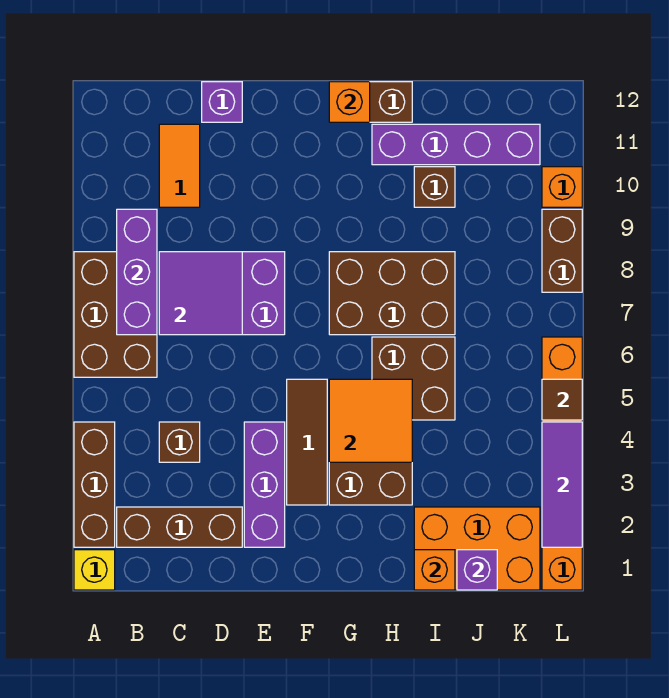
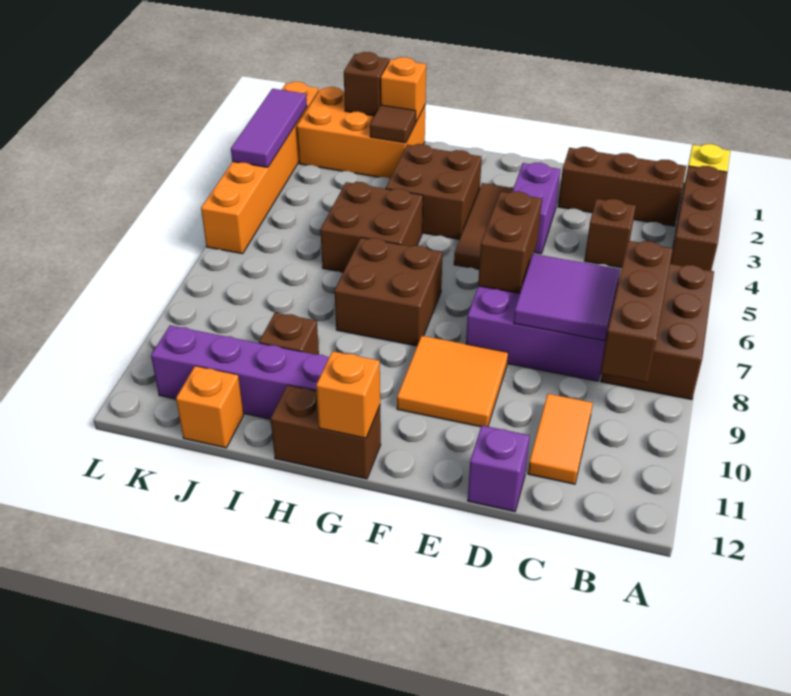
purple 1x3 brick [117,209,157,335] -> brown 1x3 brick [600,241,673,382]
purple 1x3 brick [244,422,285,547] -> purple 1x2 brick [513,163,560,254]
orange 2x2 tile [329,379,412,462] -> orange 2x2 tile moved to [397,336,508,427]
brown 2x3 brick [329,252,455,335] -> brown 2x2 brick [334,238,443,346]
purple 1x1 brick [457,550,497,590] -> brown 1x1 brick [344,52,389,116]
brown 1x1 tile [542,379,582,420] -> brown 1x1 tile moved to [370,105,416,143]
brown 1x2 brick [542,209,582,292] -> brown 1x2 brick moved to [478,191,542,293]
orange 1x1 brick [542,167,582,207] -> orange 1x1 brick moved to [176,366,244,448]

